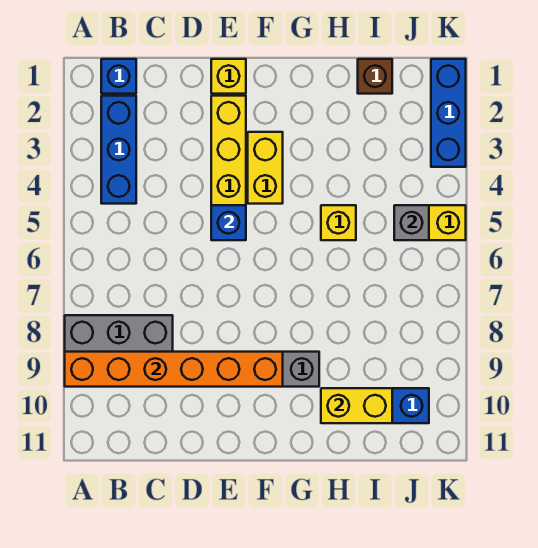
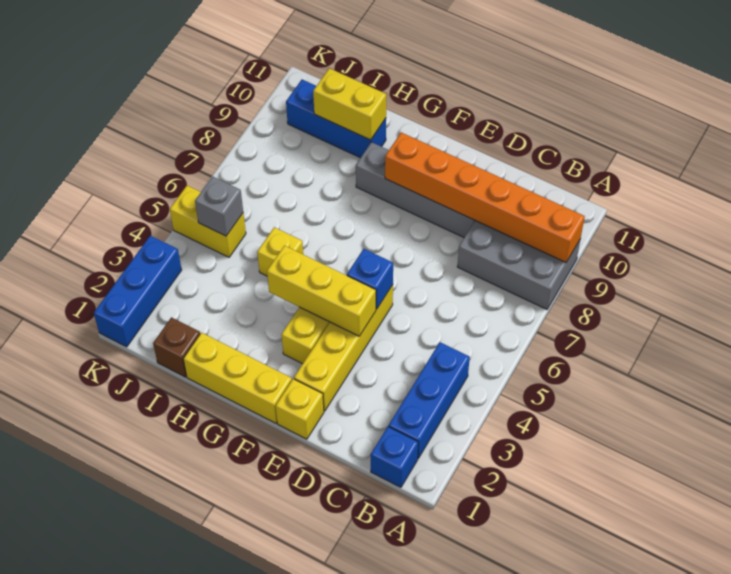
none -> yellow 1x3 brick [267,246,376,336]
none -> yellow 1x3 brick [183,332,292,423]

